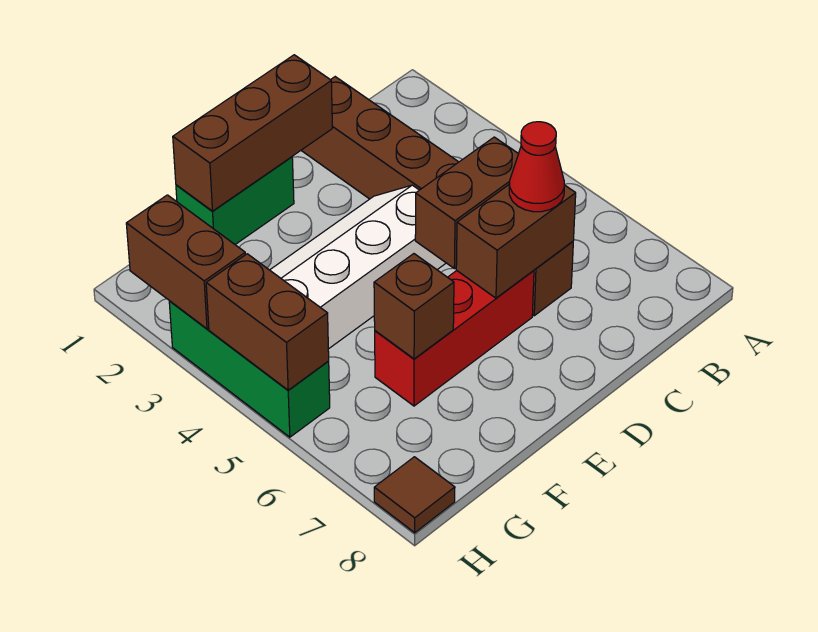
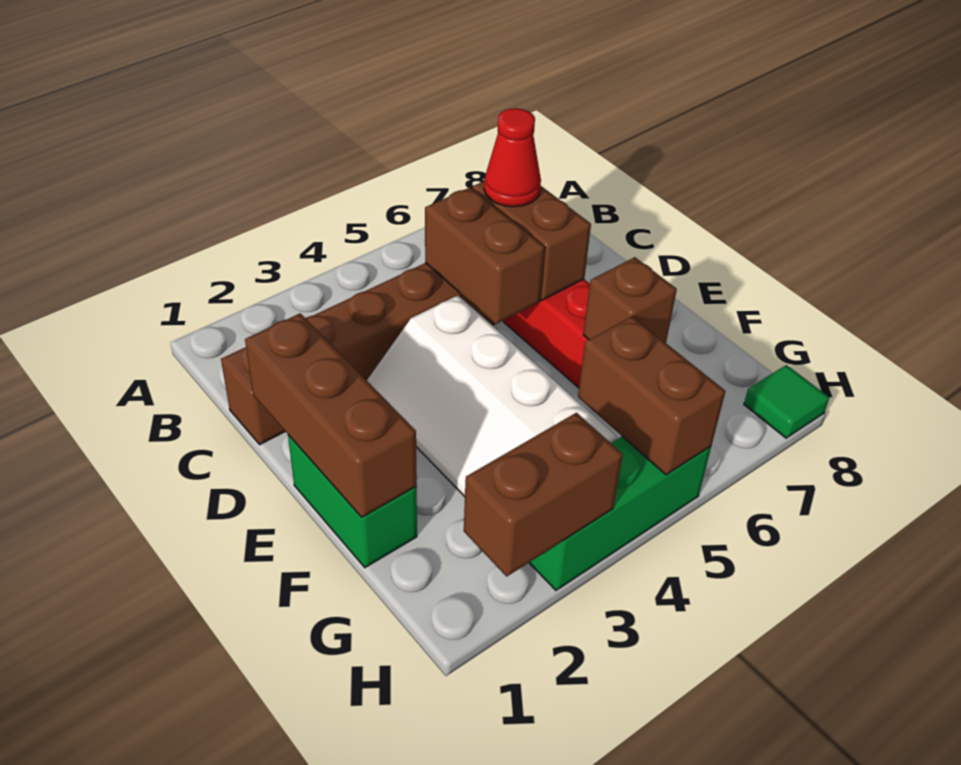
brown 1x2 brick [206,254,329,390] -> brown 1x2 brick turned to [578,316,725,475]
brown 1x1 tile [374,457,455,533] -> green 1x1 tile [744,365,829,438]

